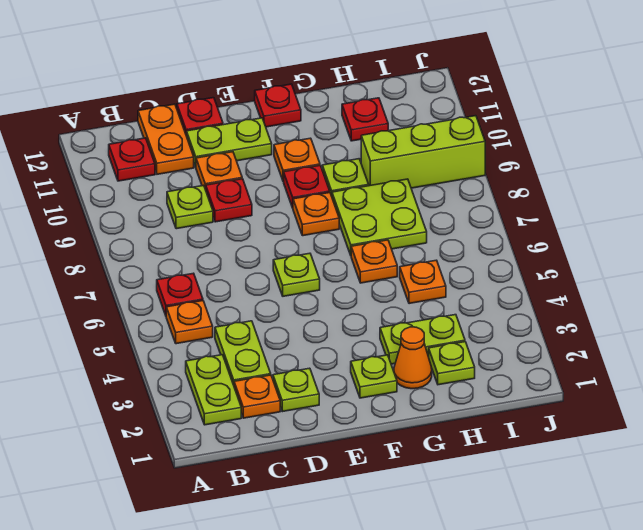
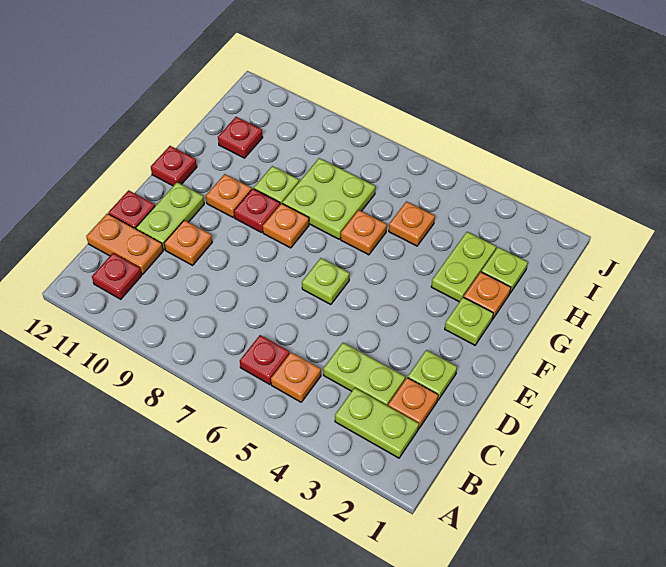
lime 1x1 plate [167,185,213,229] -> none
red 1x1 plate [206,179,252,222] -> none
orange 1x1 cone [394,327,432,389] -> orange 1x1 plate [464,272,511,319]
lime 1x3 brick [361,116,485,188] -> none

